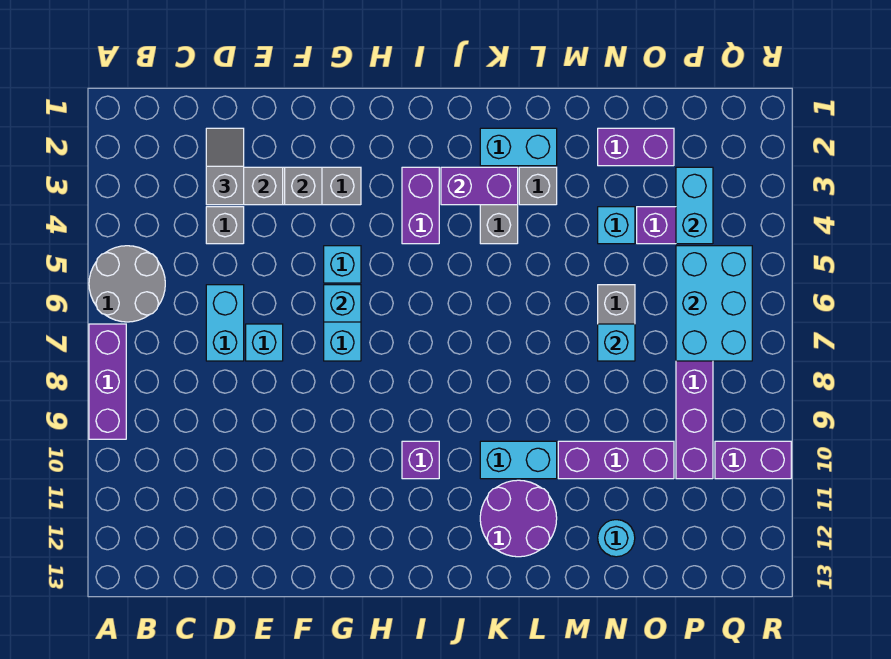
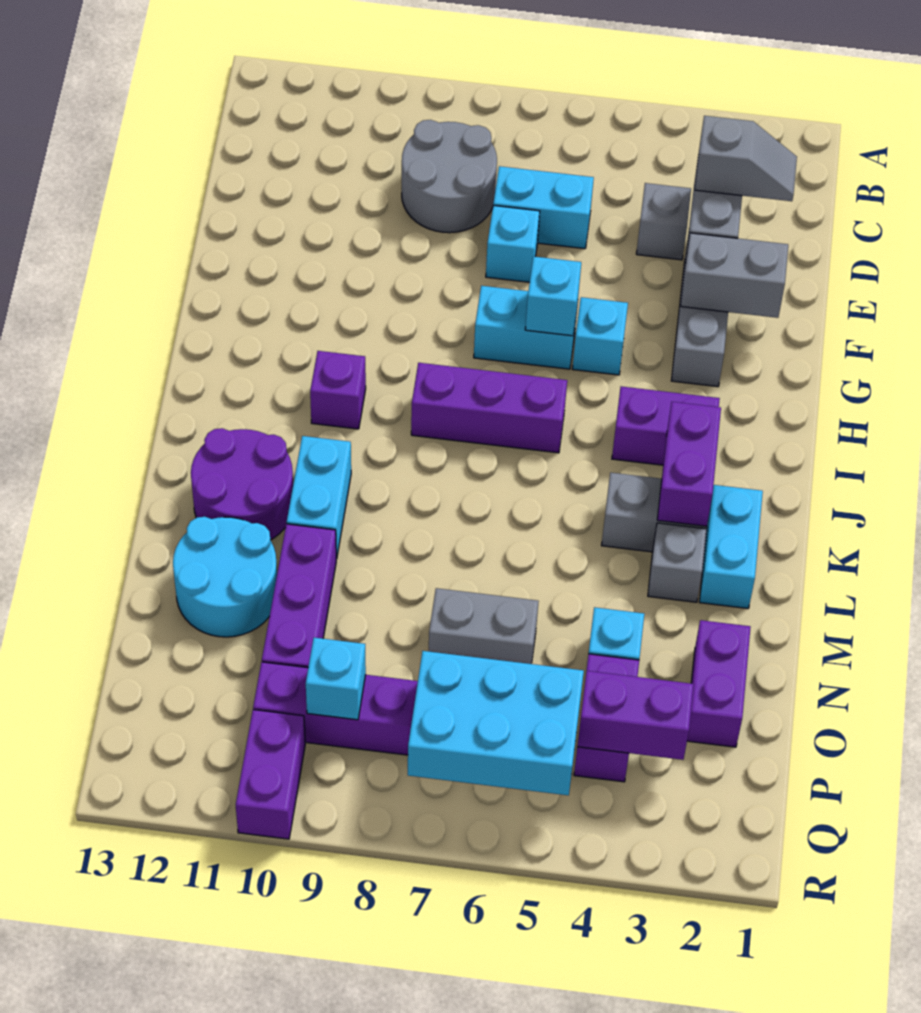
grey 2x2 round brick [89,246,165,322] -> grey 2x2 round brick moved to [402,120,497,233]
purple 1x3 brick [89,324,126,439] -> purple 1x3 brick moved to [411,363,567,453]
grey 1x1 brick [285,167,322,205] -> grey 1x2 brick [681,233,788,318]
cyan 1x1 brick [598,324,635,361] -> cyan 1x1 brick moved to [306,638,366,720]
cyan 1x1 round brick [598,520,635,557] -> cyan 2x2 round brick [173,517,277,637]
cyan 1x2 brick [676,167,713,244] -> purple 1x2 brick [577,671,694,760]

